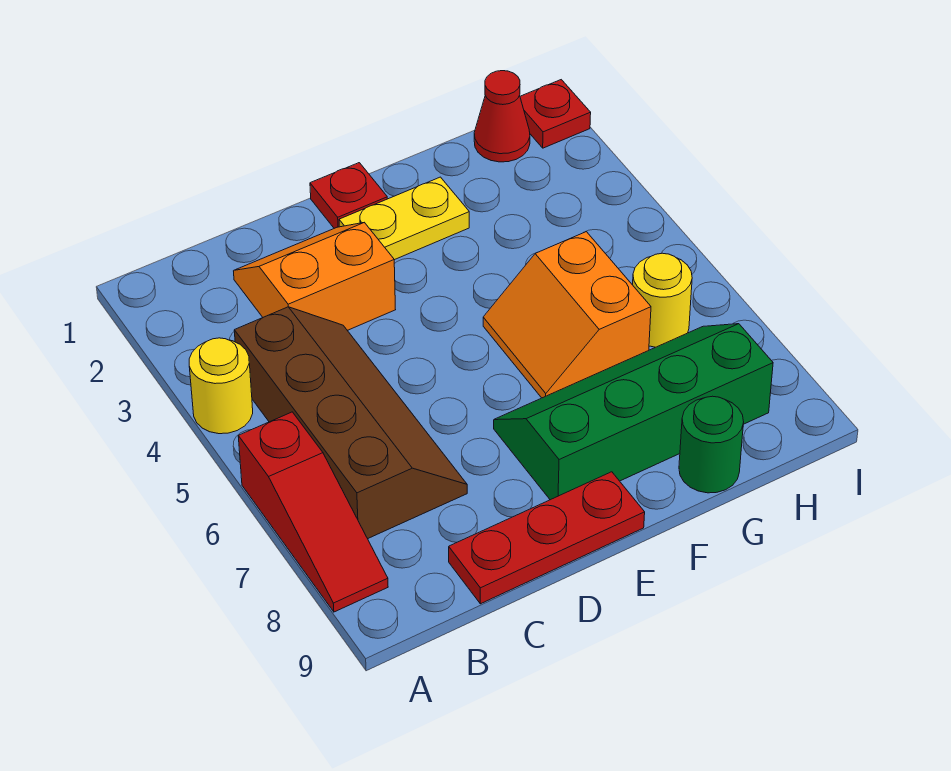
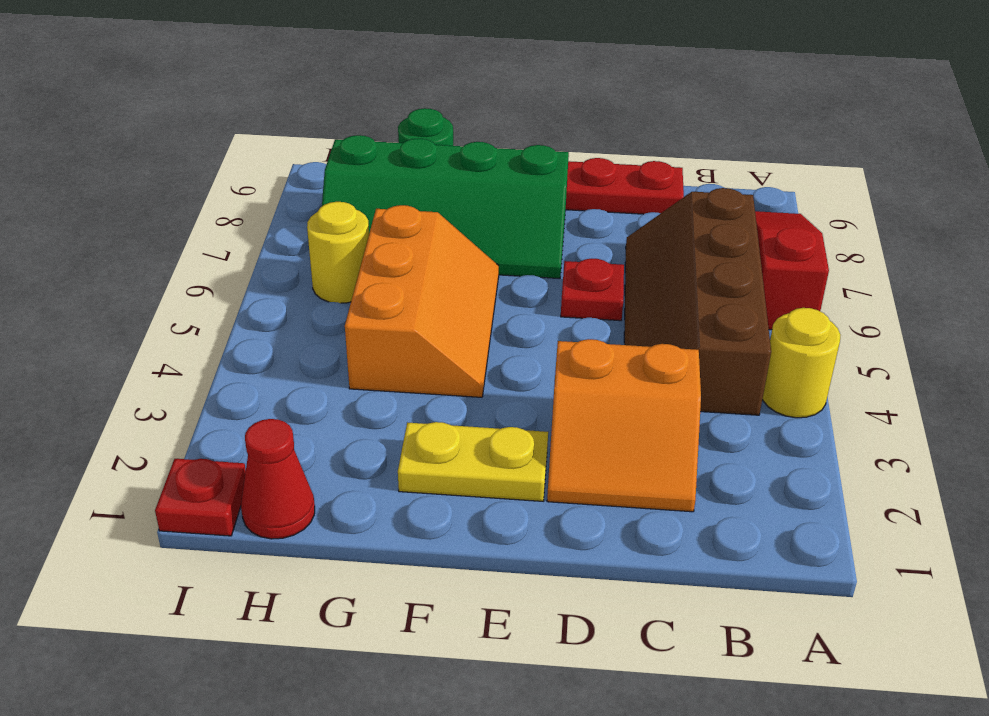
red 1x1 plate [310,163,387,228] -> red 1x1 plate moved to [561,259,624,321]
orange 2x2 slope [483,232,651,398] -> orange 2x3 slope [345,205,499,397]

